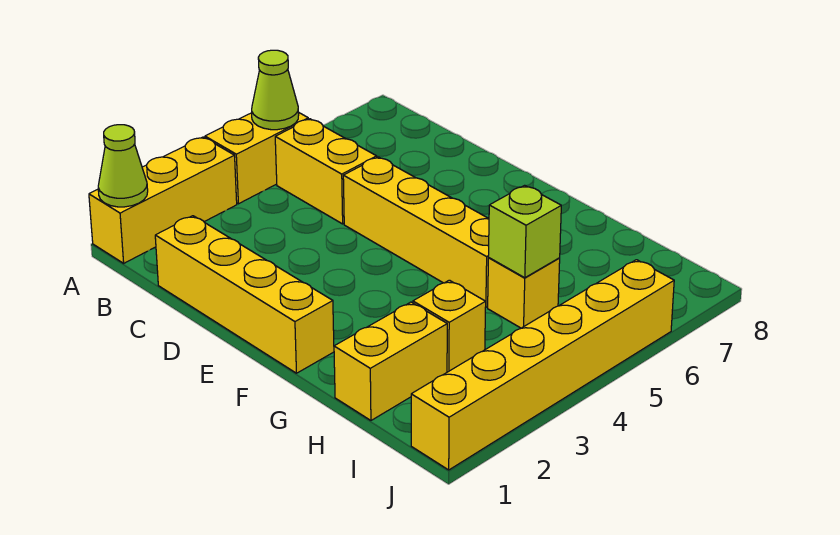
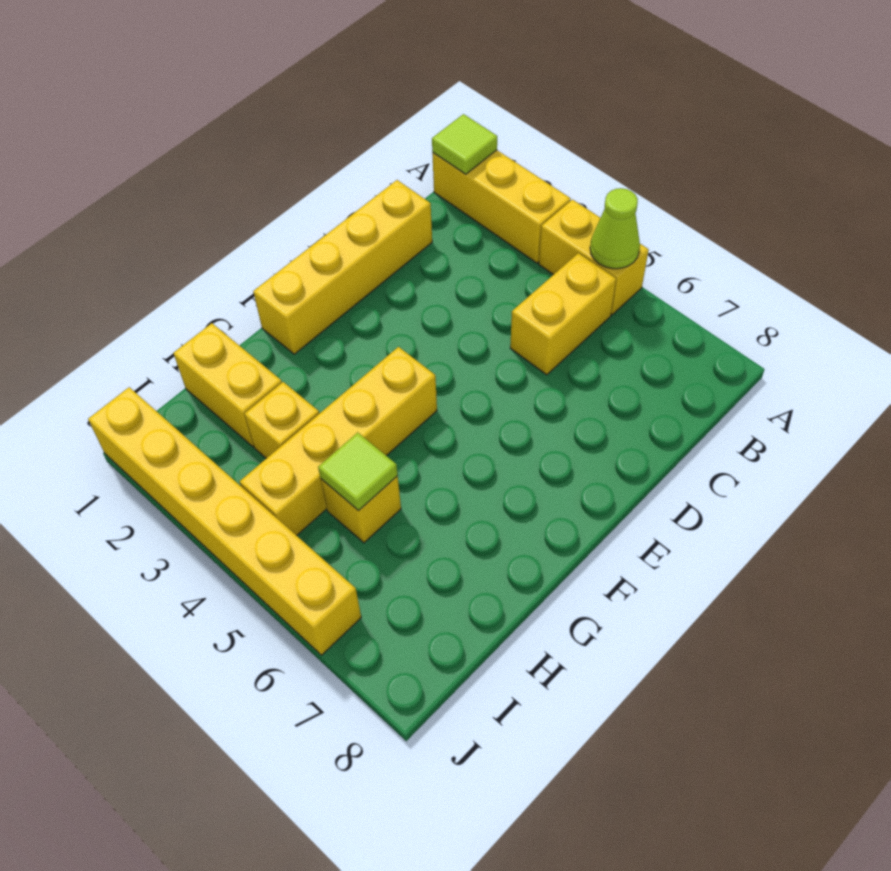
lime 1x1 cone [98,125,148,207] -> lime 1x1 tile [432,114,497,174]
yellow 1x4 brick [343,157,489,307] -> yellow 1x4 brick moved to [240,347,437,536]
lime 1x1 brick [488,185,561,278] -> lime 1x1 tile [318,432,398,511]

